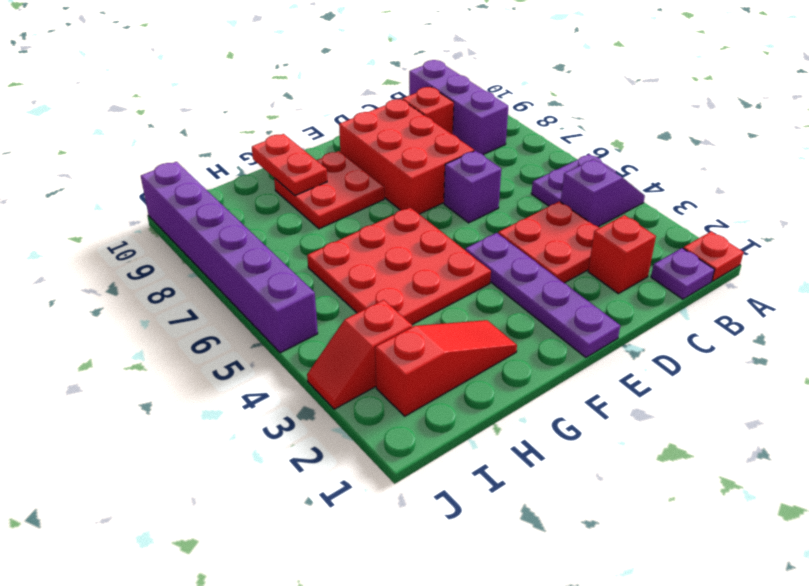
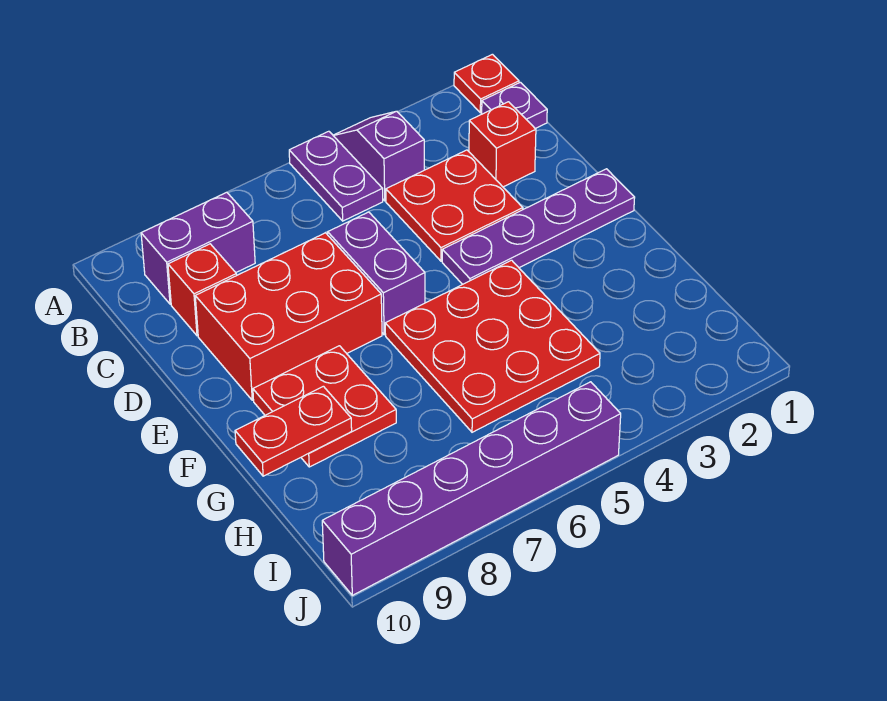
purple 1x3 brick [409,60,508,155] -> purple 1x2 brick [141,192,255,304]
purple 1x1 brick [444,151,501,223] -> purple 1x2 brick [328,212,425,335]
red 1x3 slope [375,320,517,416] -> none
red 1x2 slope [307,300,412,409] -> none

